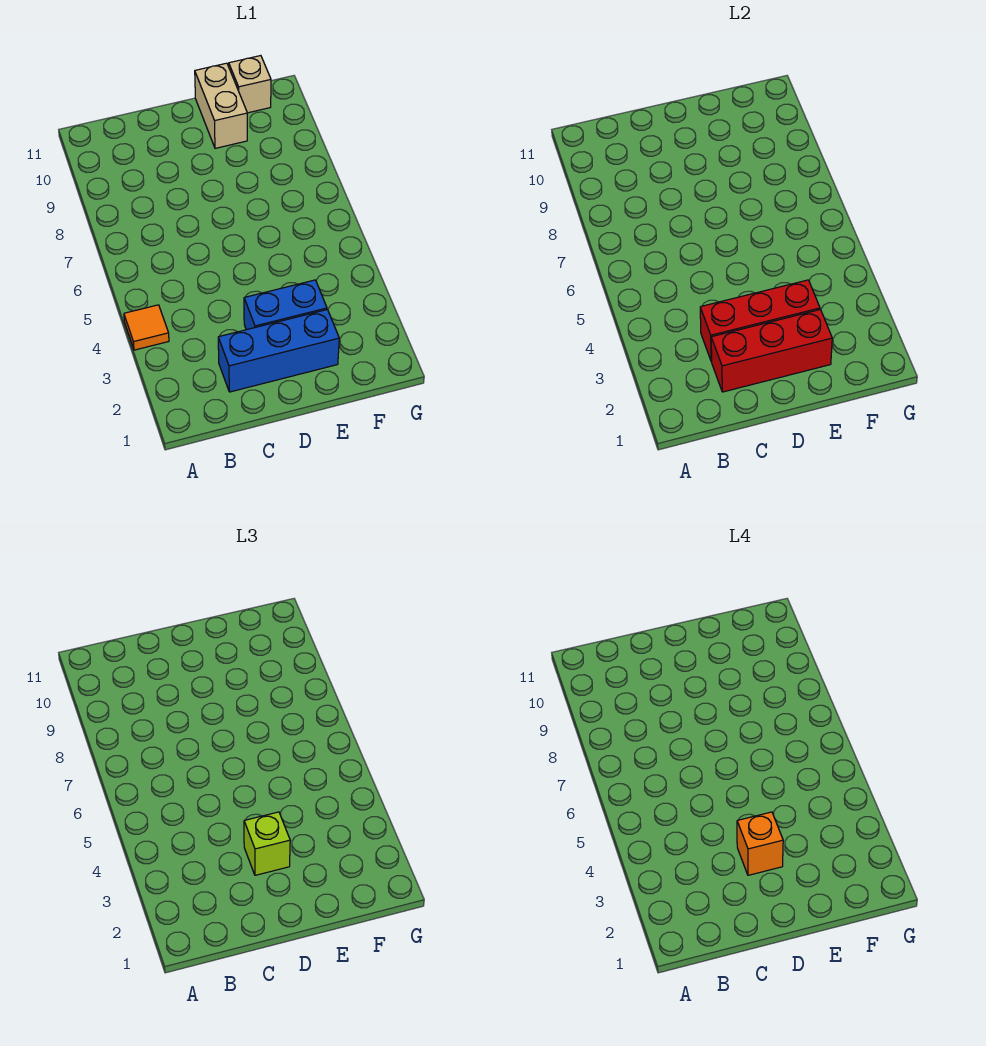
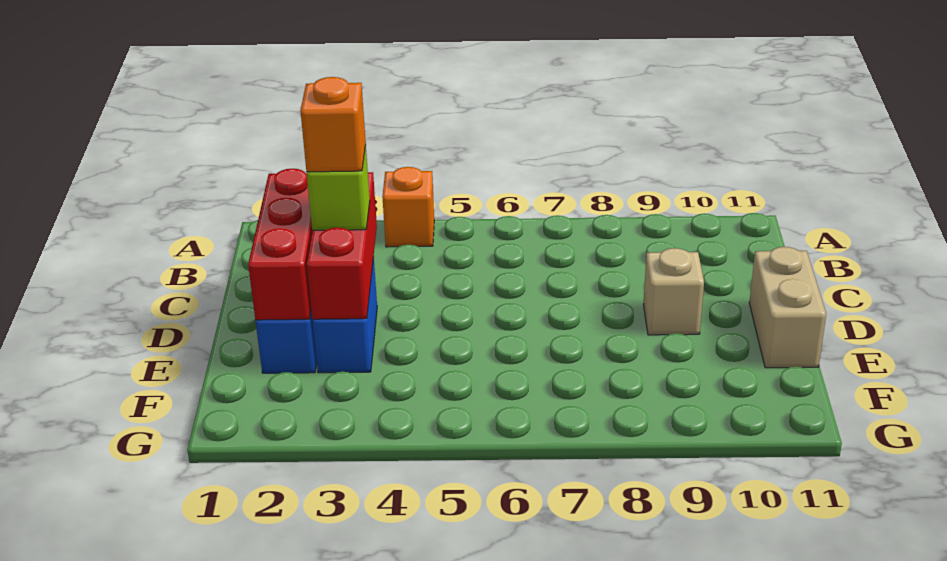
orange 1x1 tile [124,305,169,350] -> orange 1x1 brick [382,167,434,247]
tan 1x2 brick [195,63,247,148] -> tan 1x2 brick turned to [749,247,826,368]
tan 1x1 brick [229,56,271,113] -> tan 1x1 brick moved to [643,248,704,335]

